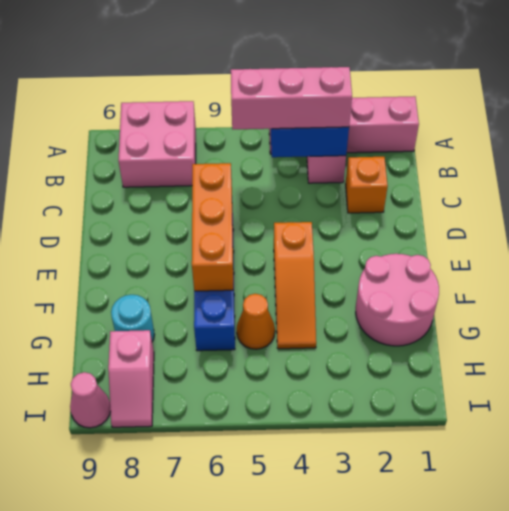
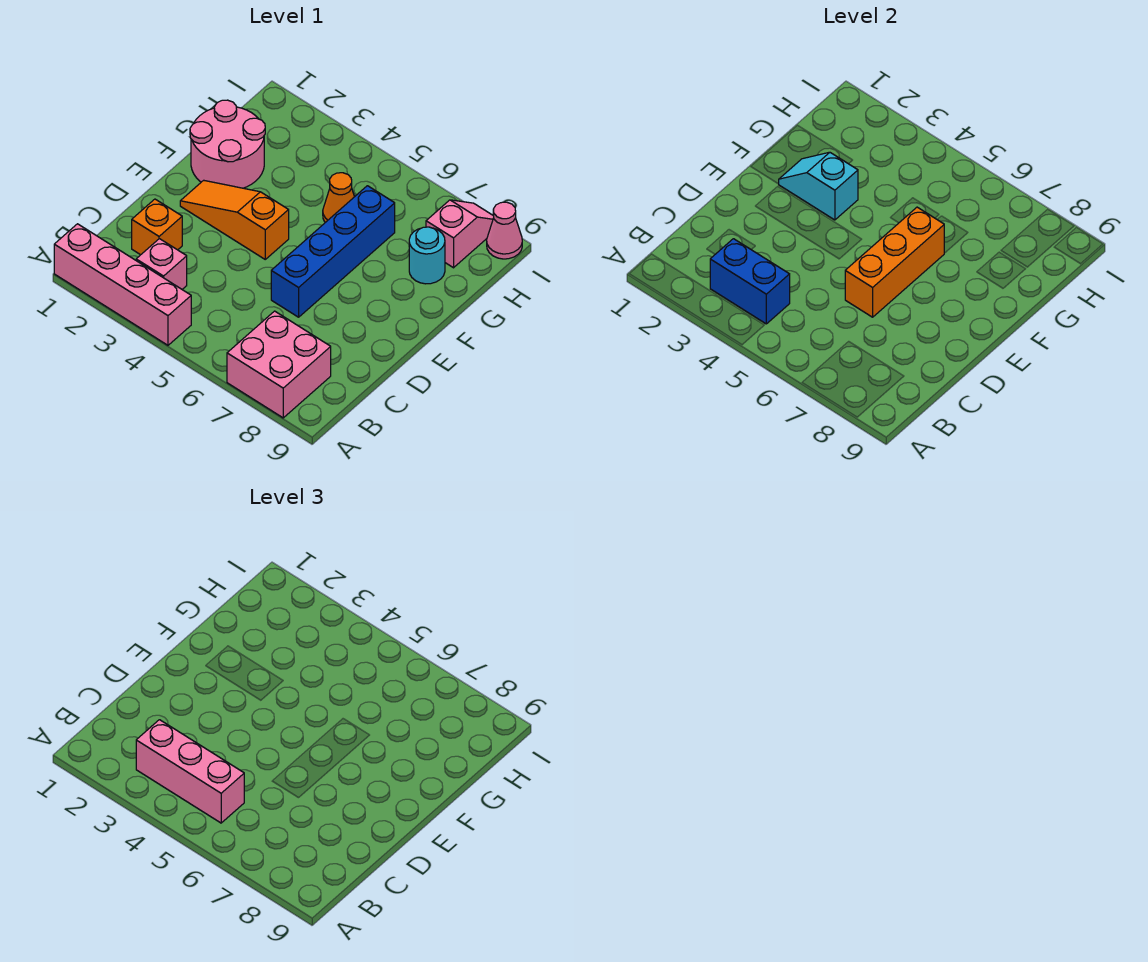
orange 1x3 slope [274,222,316,349] -> orange 1x3 slope turned to [180,180,289,259]
none -> cyan 1x2 slope [779,152,858,220]

